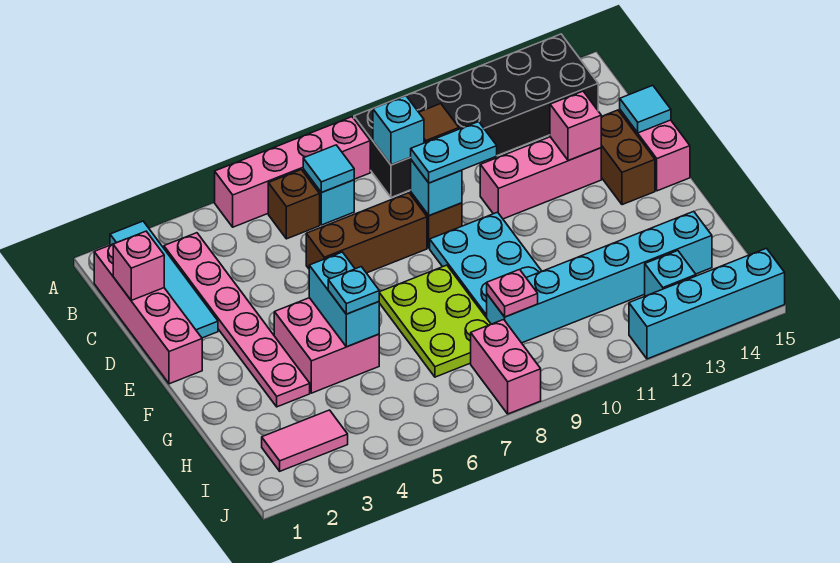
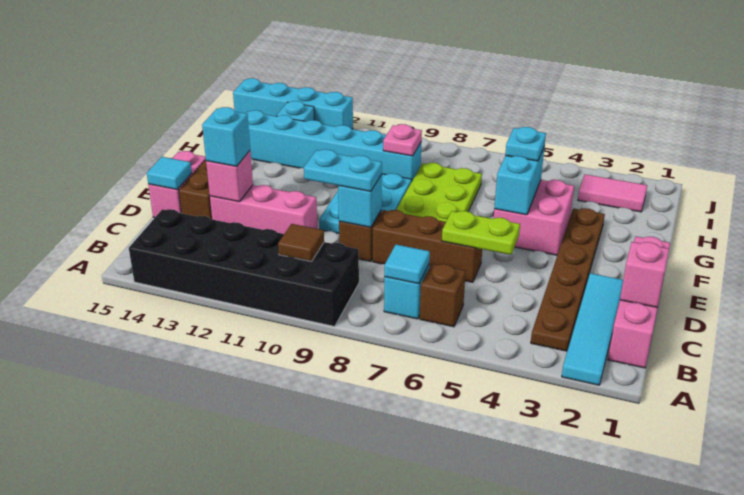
pink 1x4 brick [215,117,370,227] -> none
pink 1x6 plate [164,233,310,407] -> brown 1x6 plate [531,208,605,351]
cyan 1x1 brick [373,96,424,165] -> cyan 1x1 brick moved to [202,107,250,166]
none -> lime 1x2 plate [442,211,520,255]
pink 1x2 brick [471,319,541,414] -> none

